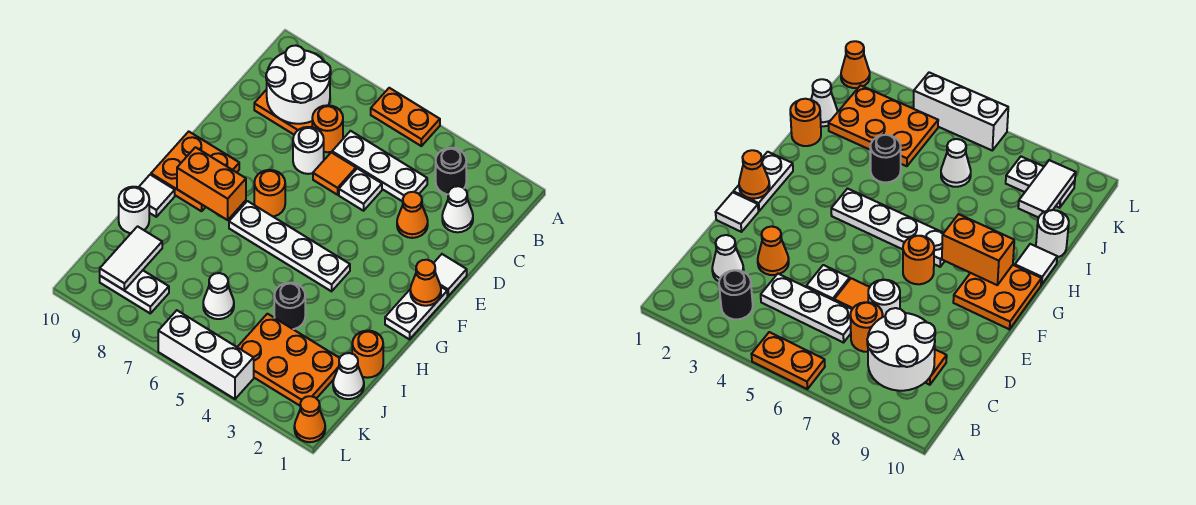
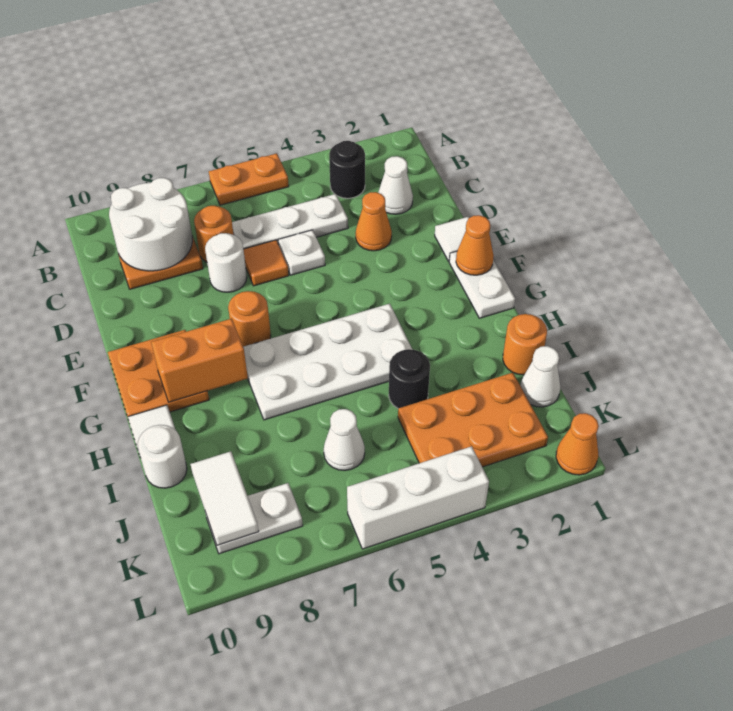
white 1x4 plate [229,201,350,291] -> white 2x4 plate [243,304,413,420]

